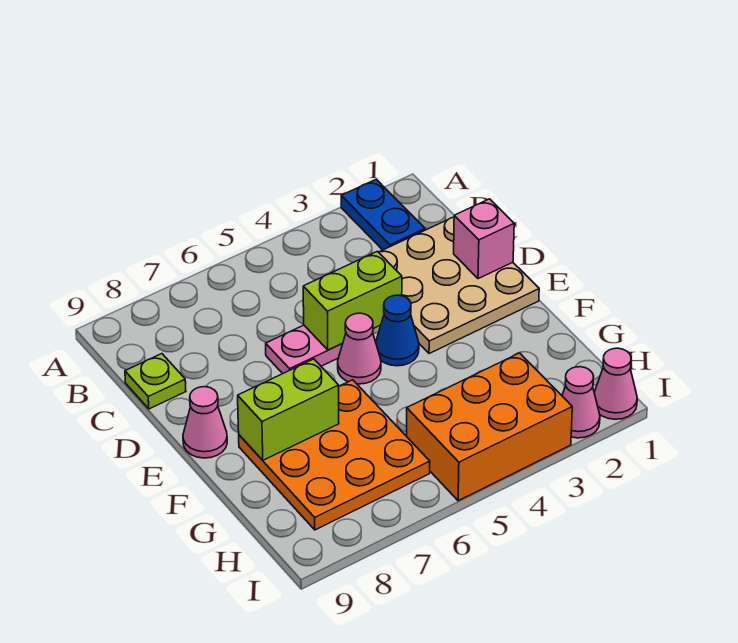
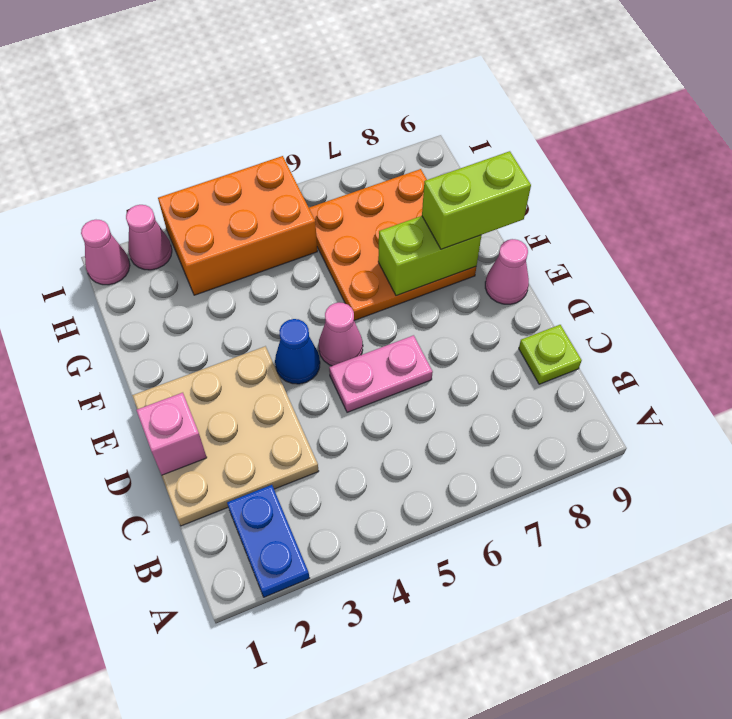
lime 1x2 brick [303,251,402,350] -> lime 1x2 brick moved to [422,151,531,249]

